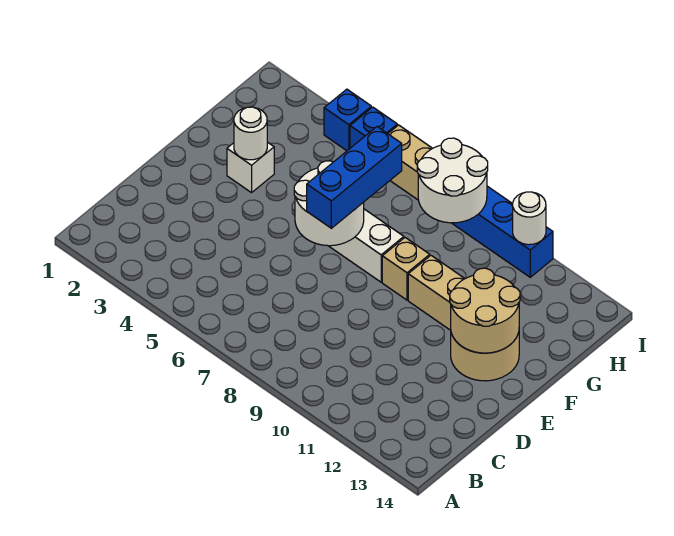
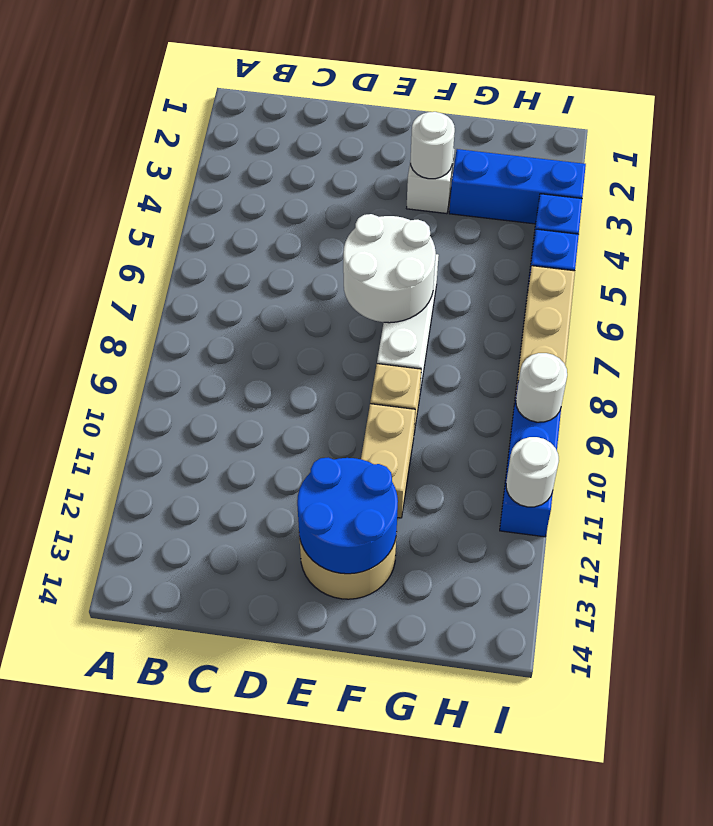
blue 1x3 brick [307,127,402,228] -> blue 1x3 brick moved to [449,149,586,224]
tan 2x2 round brick [450,268,520,353] -> blue 2x2 round brick [297,458,398,574]
white 2x2 round brick [417,138,488,223] -> white 1x1 round brick [516,353,567,422]

